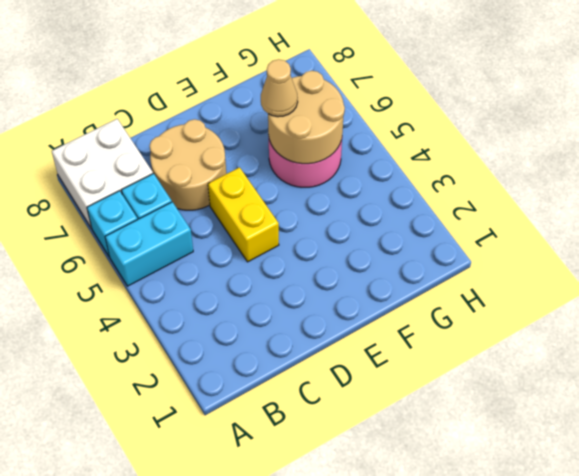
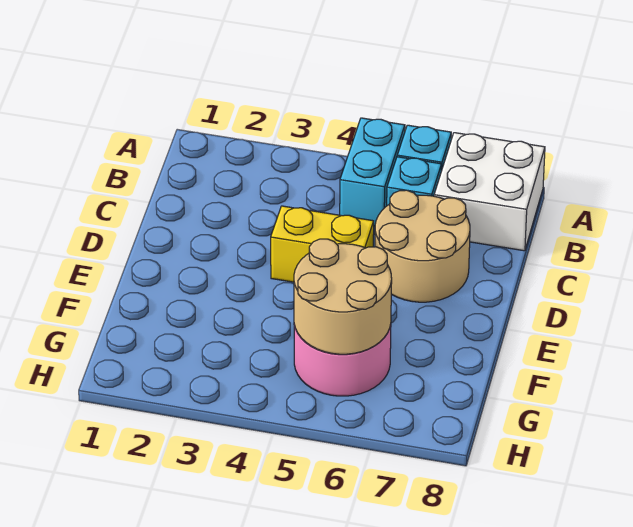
tan 1x1 cone [261,59,298,117] -> none

